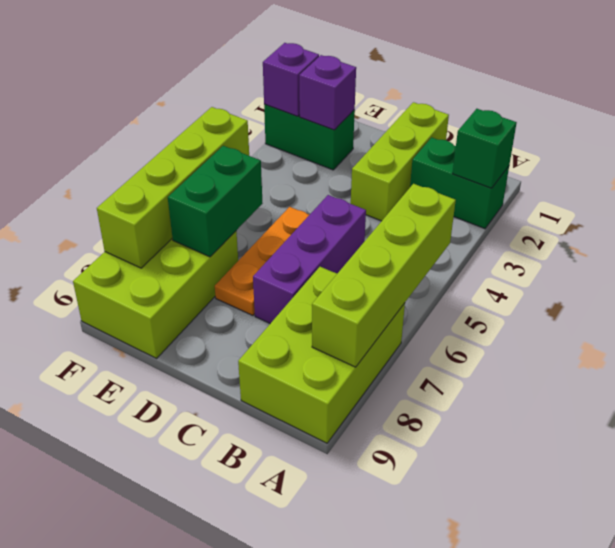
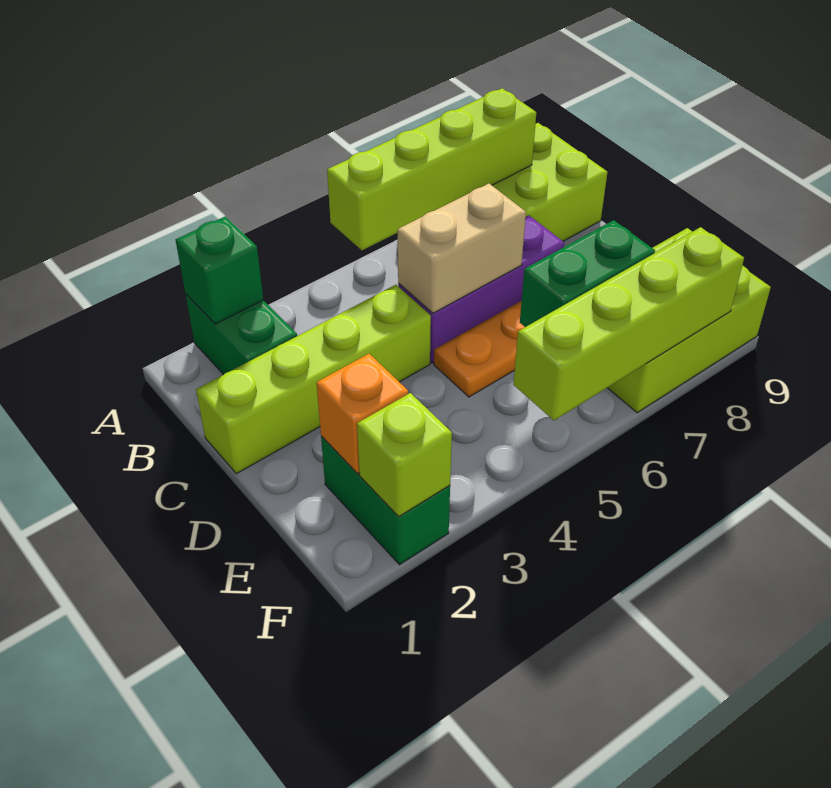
lime 1x3 brick [351,102,449,221] -> lime 1x4 brick [196,285,431,474]
none -> tan 1x2 brick [398,184,526,313]
purple 1x1 brick [299,55,356,130] -> orange 1x1 brick [317,354,408,474]
purple 1x1 brick [263,43,319,117] -> lime 1x1 brick [357,393,452,517]

